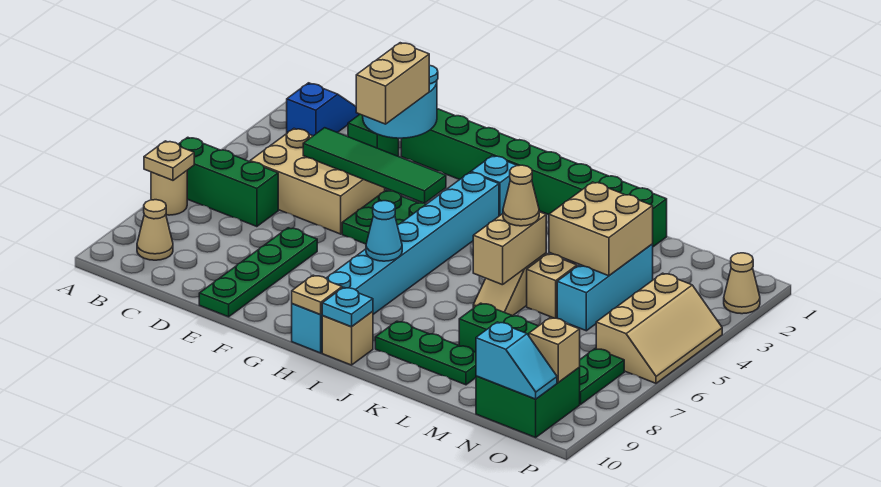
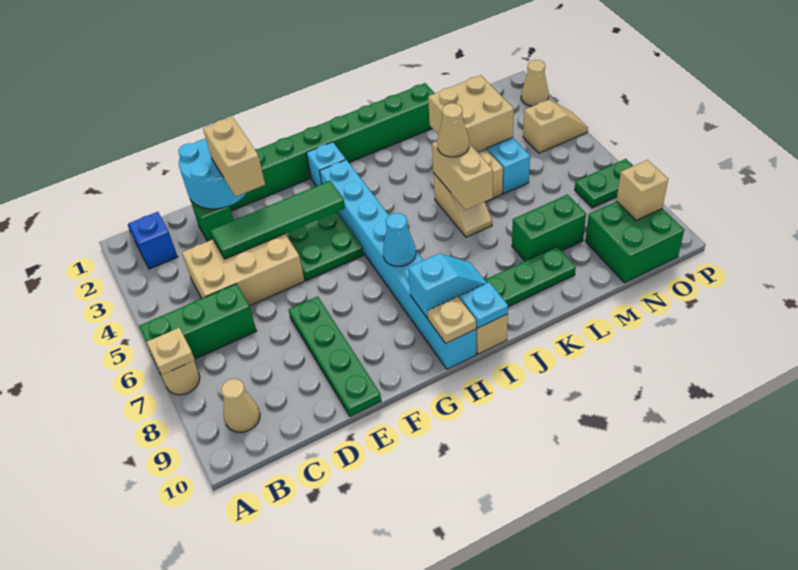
cyan 1x2 slope [476,322,557,399] -> cyan 1x2 slope moved to [408,253,487,318]
tan 2x3 slope [596,273,722,383] -> tan 1x2 slope [523,100,588,153]
green 1x2 plate [579,349,624,404] -> green 1x2 plate turned to [575,159,633,208]

